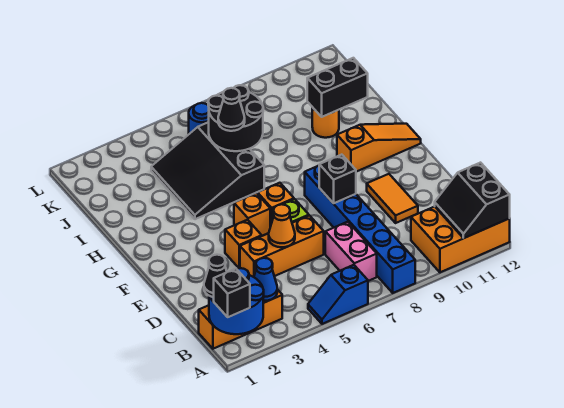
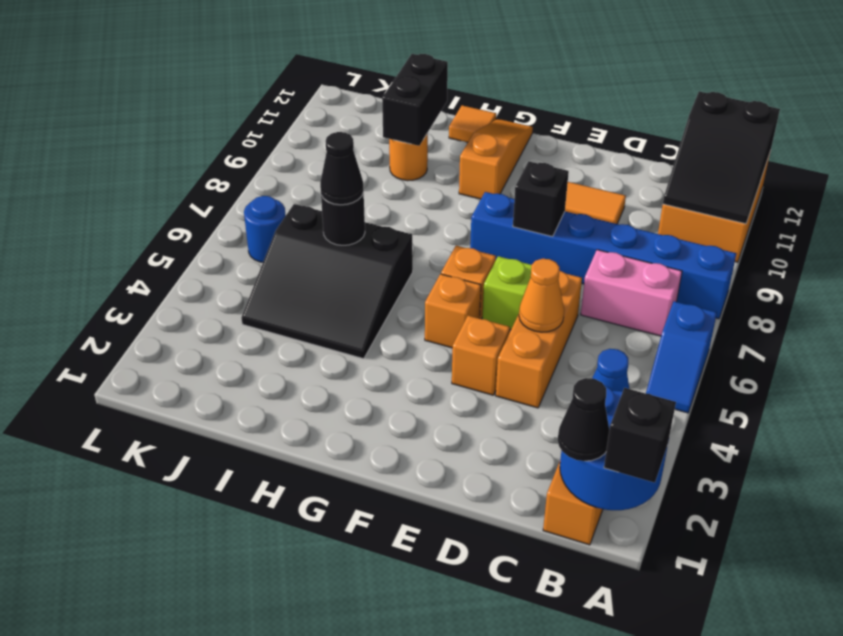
black 2x2 slope [435,163,510,238] -> black 2x3 slope [663,91,780,224]
none -> orange 1x1 tile [449,105,496,143]
black 2x2 round brick [208,85,263,151] -> black 1x1 round brick [321,192,365,245]

